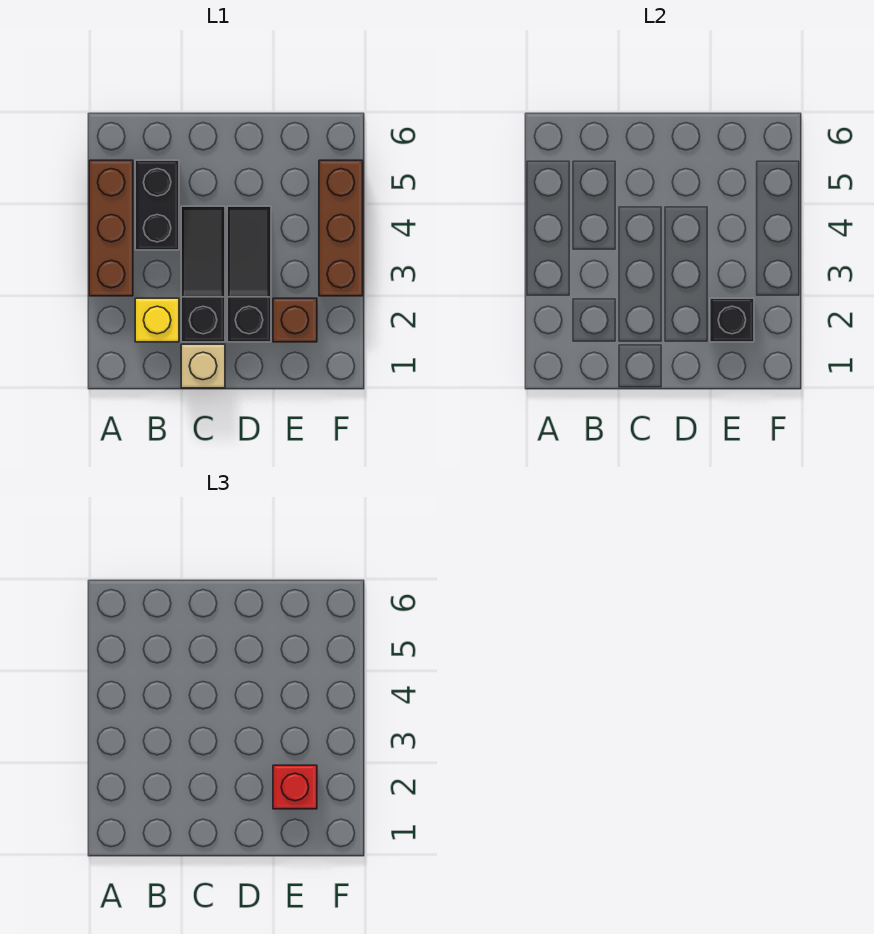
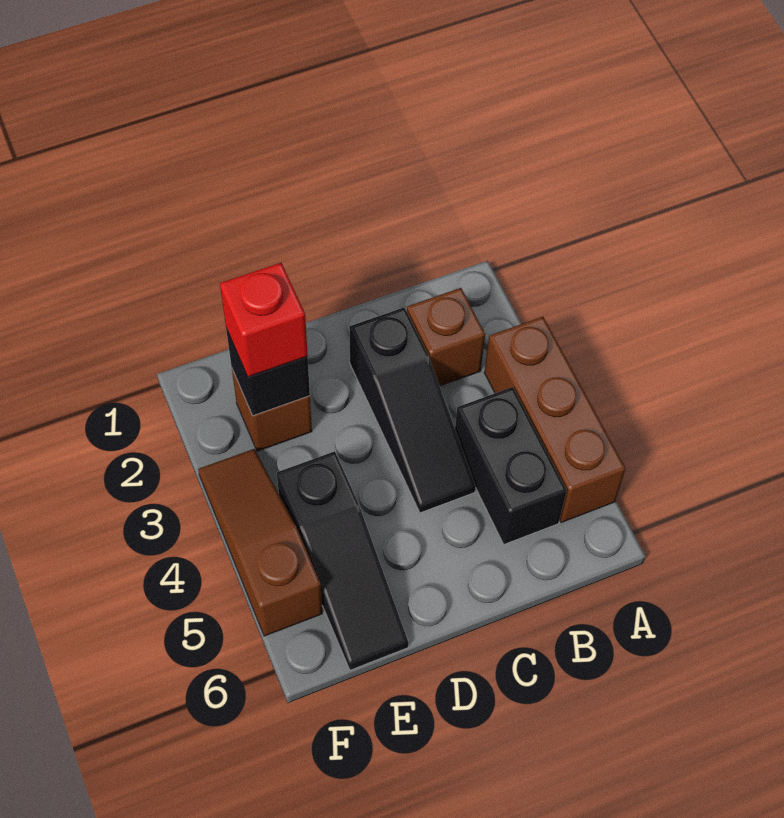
yellow 1x1 brick [135,298,179,342] -> brown 1x1 brick [407,288,485,386]
tan 1x1 brick [181,344,225,388] -> none
black 1x3 slope [227,206,271,342] -> black 1x3 slope moved to [277,451,408,670]
brown 1x3 brick [319,160,363,296] -> brown 1x3 slope [198,449,322,636]

